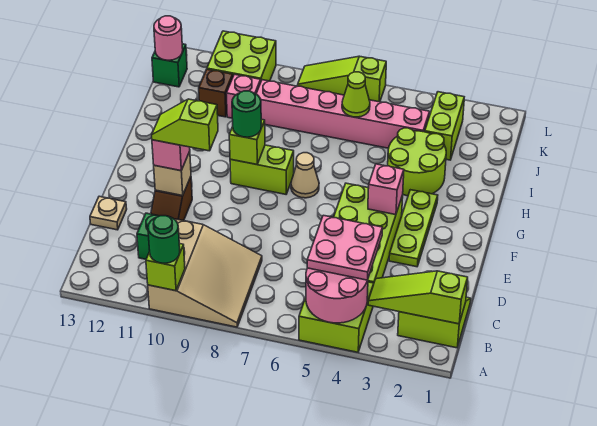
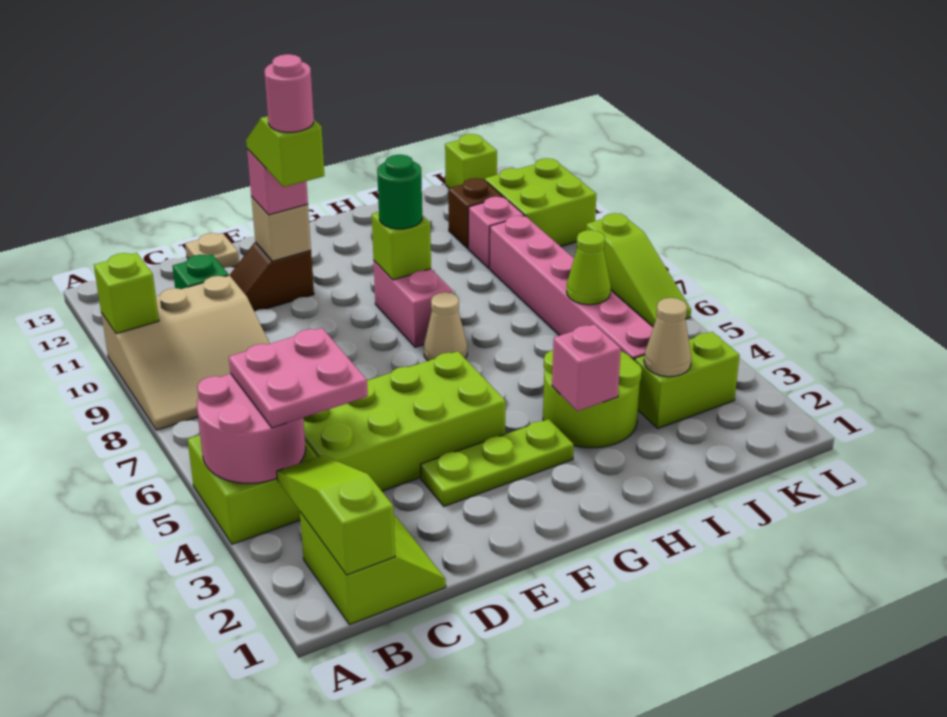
green 1x1 round brick [148,216,180,263] -> none
pink 1x1 brick [368,164,404,215] -> pink 1x1 brick moved to [552,324,621,411]
lime 1x2 brick [230,145,294,194] -> pink 1x2 brick [374,261,453,347]
none -> tan 1x1 cone [644,298,692,377]
green 1x1 brick [152,44,187,87] -> lime 1x1 brick [445,134,497,188]
pink 1x1 round brick [154,16,183,60] -> pink 1x1 round brick moved to [264,54,314,132]
lime 1x3 slope [298,56,386,102] -> lime 1x3 slope turned to [586,213,691,327]

